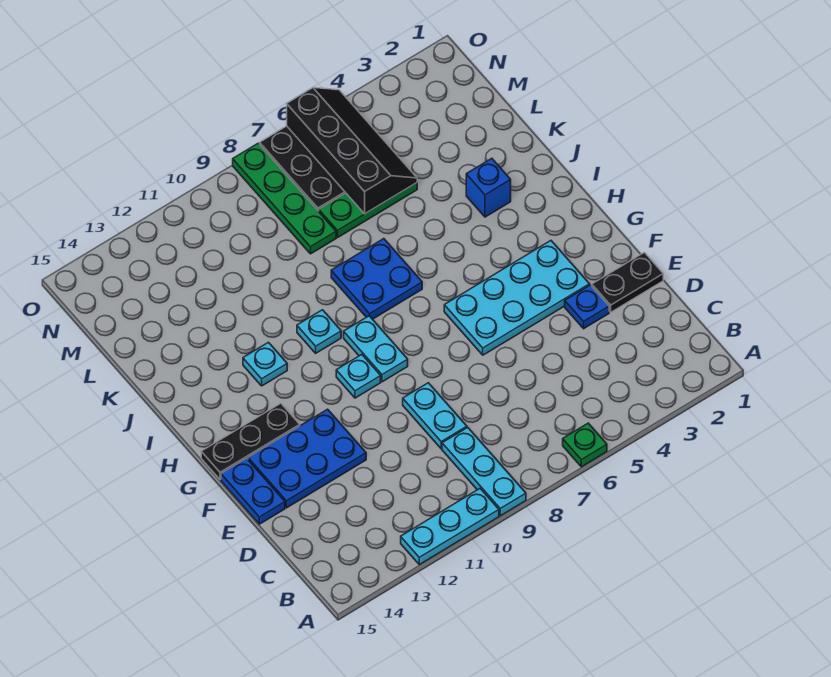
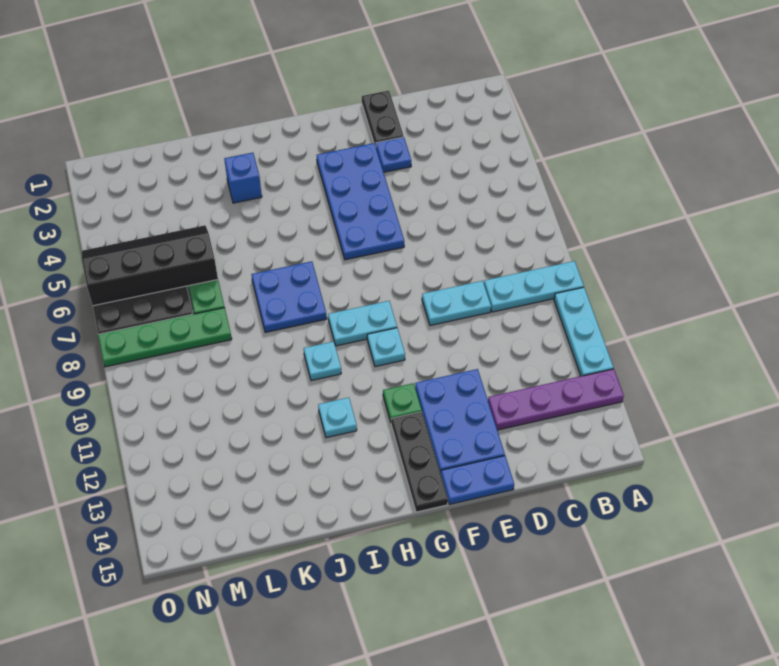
green 1x1 plate [563,423,607,467] -> green 1x1 plate moved to [383,383,422,422]
none -> purple 1x4 plate [488,369,624,430]
cyan 2x4 plate [444,241,590,355] -> blue 2x4 plate [317,143,404,260]

